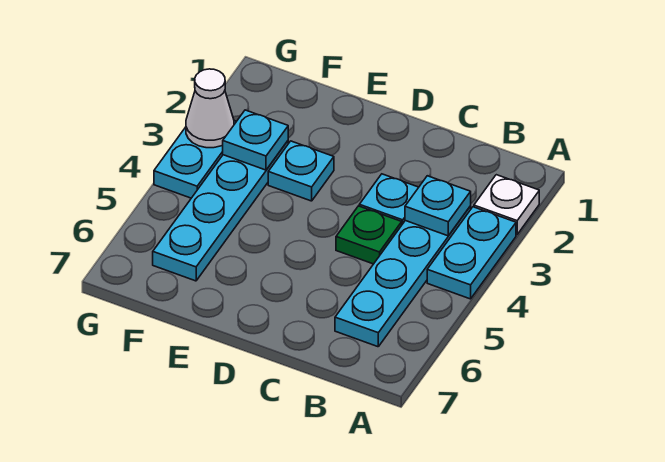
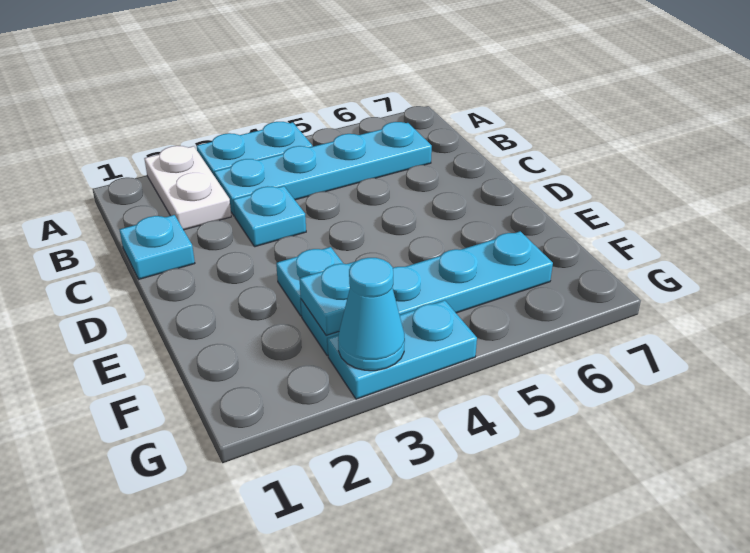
white 1x1 plate [474,175,539,235] -> white 1x2 plate [144,146,231,230]
cyan 1x1 plate [405,176,471,236] -> cyan 1x1 plate moved to [119,215,195,279]
green 1x1 plate [336,206,402,264] -> none
white 1x1 cone [186,69,234,148] -> cyan 1x1 cone [338,258,405,371]

